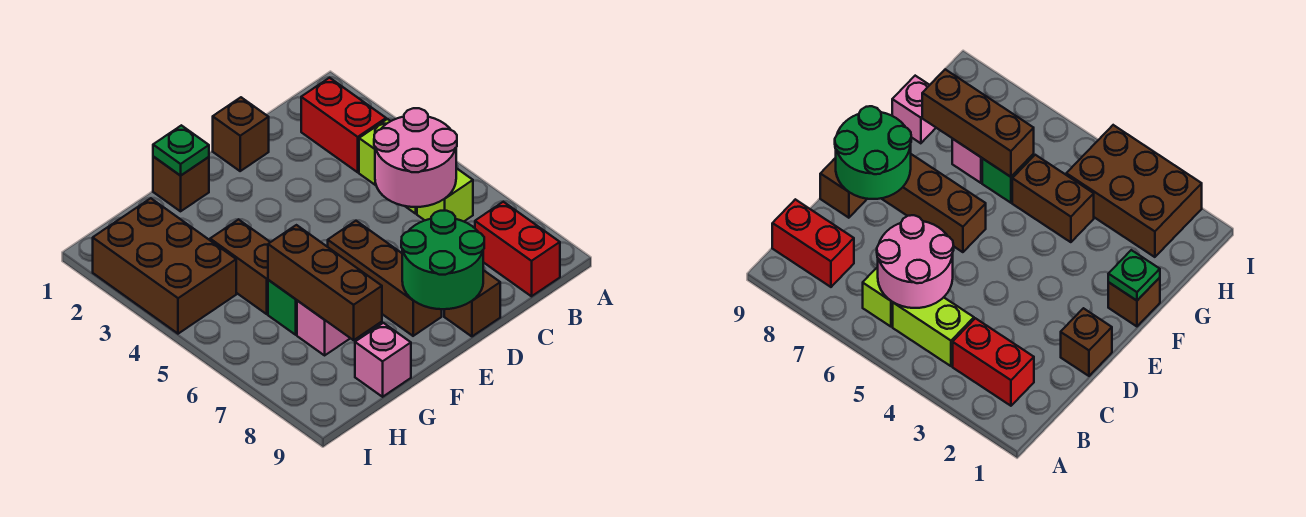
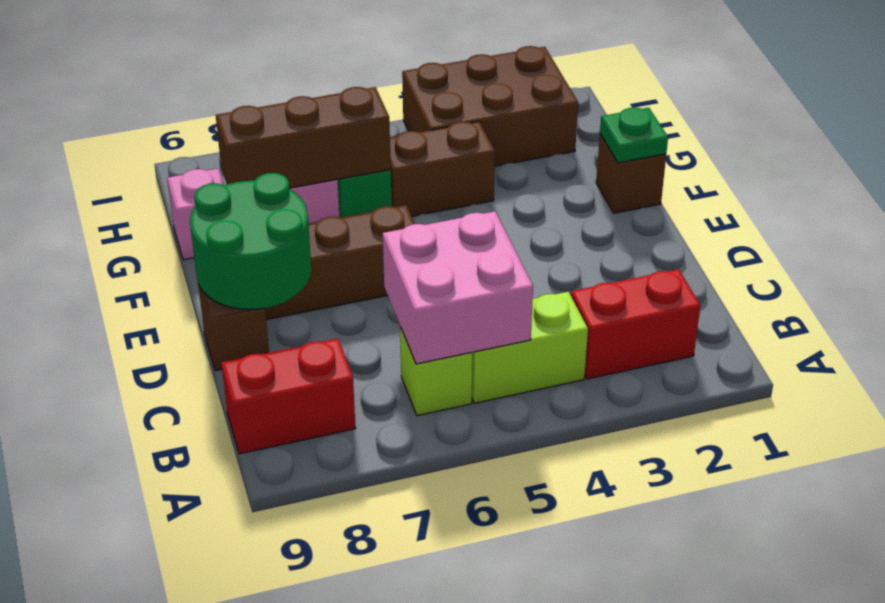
pink 2x2 round brick [374,108,457,207] -> pink 2x2 brick [383,211,533,364]
brown 1x1 brick [213,97,269,171] -> none

